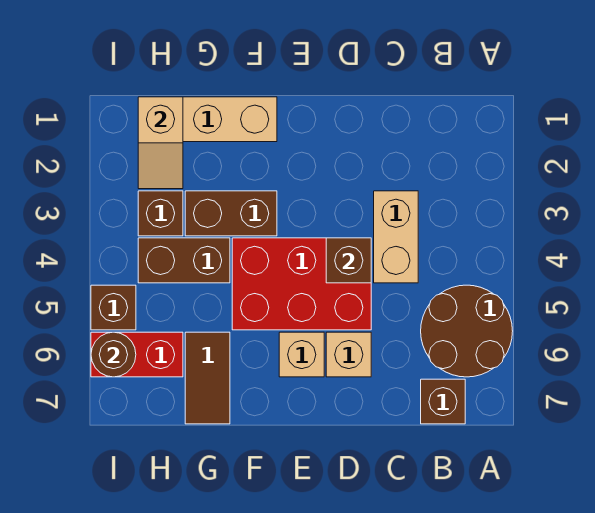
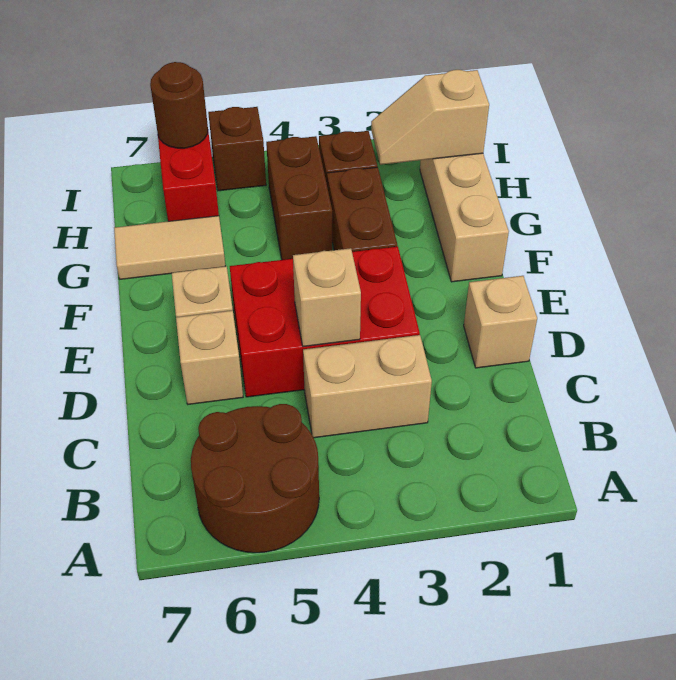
brown 1x1 brick [421,379,465,424] -> none
none -> tan 1x1 brick [464,276,537,368]
red 2x3 brick [232,238,371,330] -> red 2x3 brick turned to [230,246,420,397]
brown 1x1 brick [326,238,371,283] -> tan 1x1 brick [293,248,361,347]
brown 1x2 tile [185,332,230,424] -> tan 1x2 tile [114,216,225,279]

